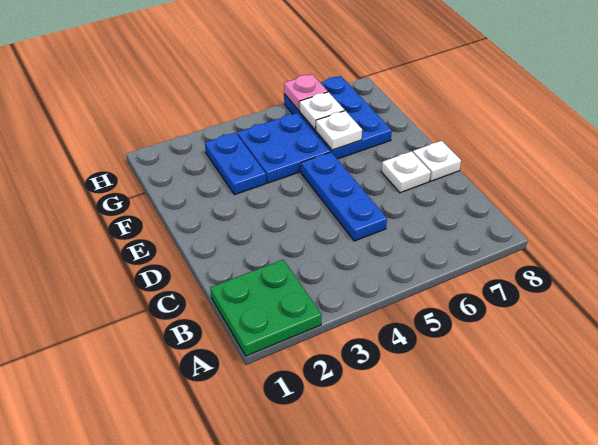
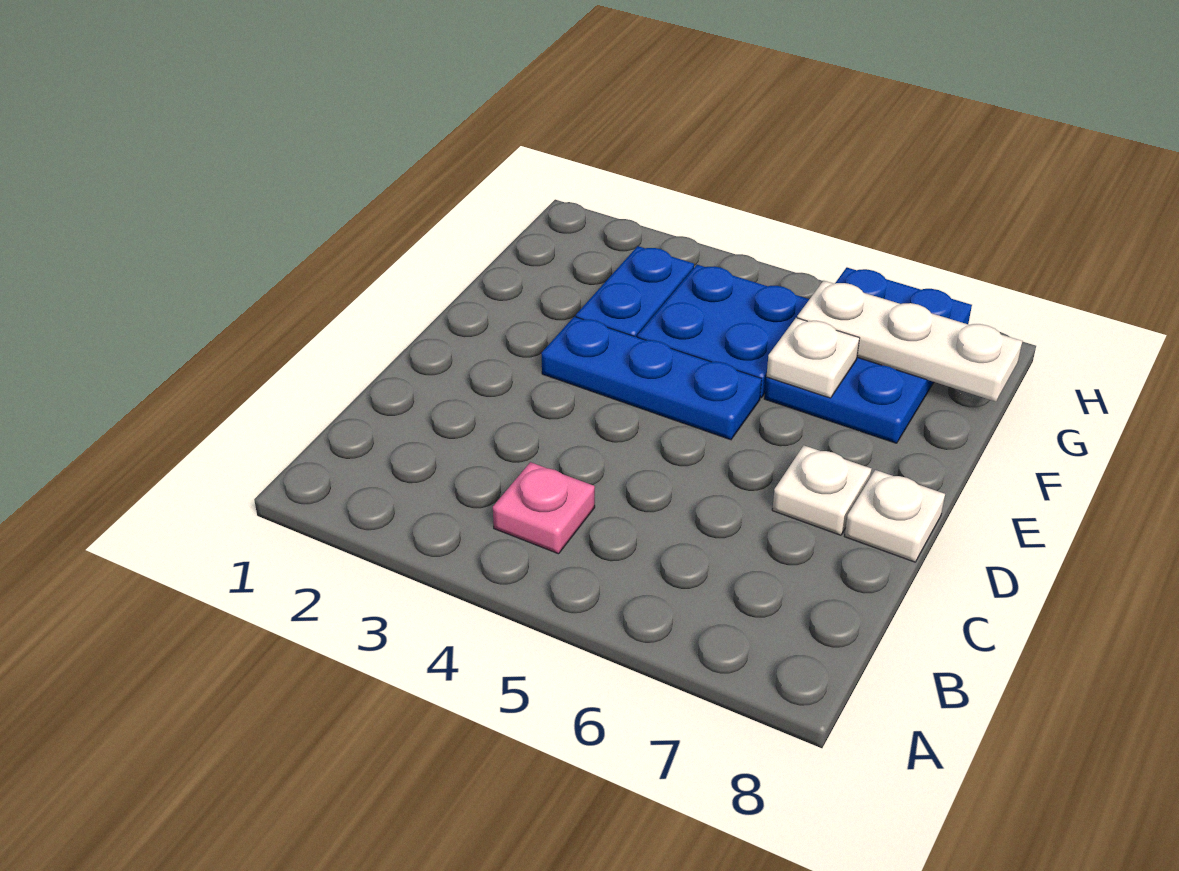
green 2x2 plate [210,260,322,356] -> none
blue 1x3 plate [301,152,387,241] -> blue 1x3 plate turned to [541,317,762,440]
white 1x1 plate [300,92,344,130] -> white 1x3 plate [797,281,1022,402]
pink 1x1 plate [284,74,328,111] -> pink 1x1 plate moved to [493,462,595,554]

